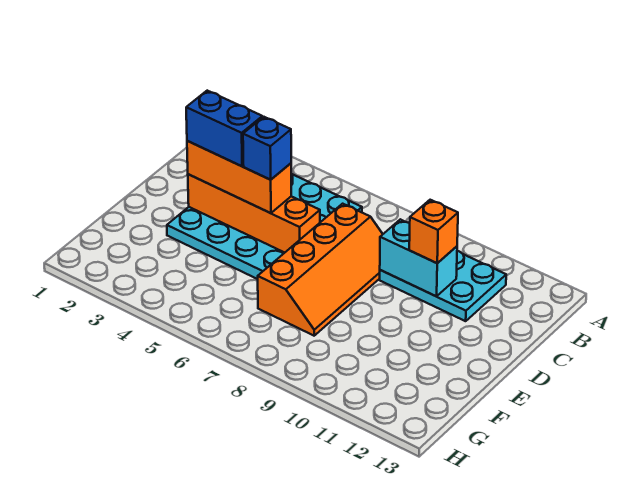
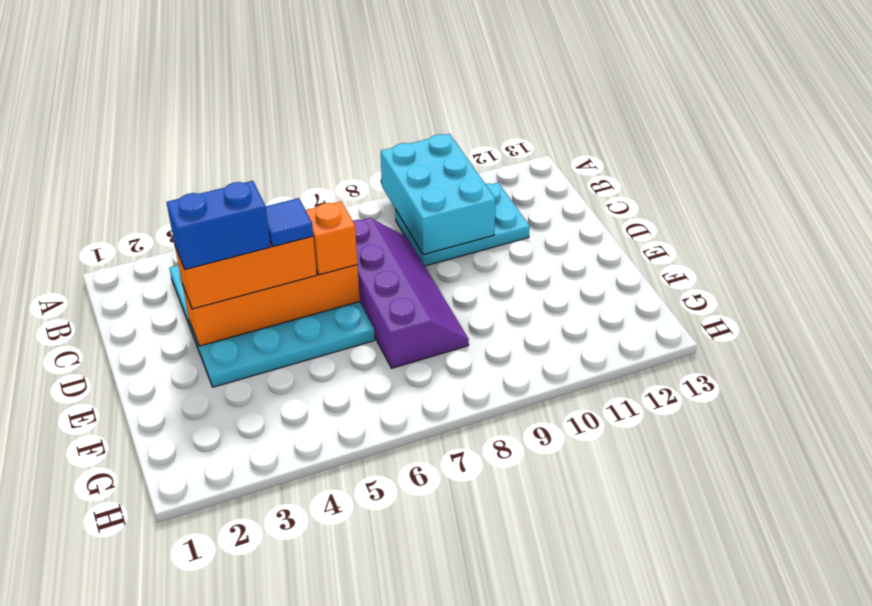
orange 2x4 slope [258,204,383,336] -> purple 2x4 slope [353,218,469,368]
cyan 1x2 brick [380,219,457,296] -> cyan 2x3 brick [381,134,496,255]
orange 1x1 brick [409,200,458,263] -> orange 1x1 brick moved to [306,201,357,275]
blue 1x1 brick [243,117,291,180] -> blue 1x1 tile [266,198,313,247]

